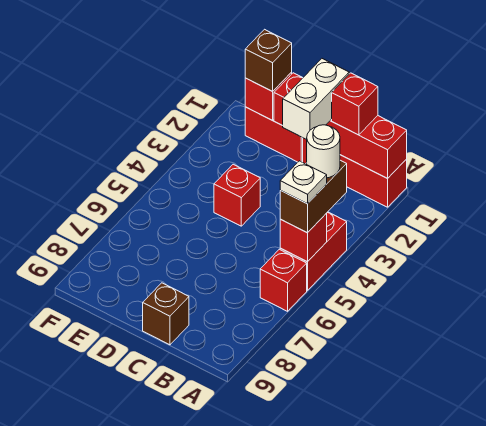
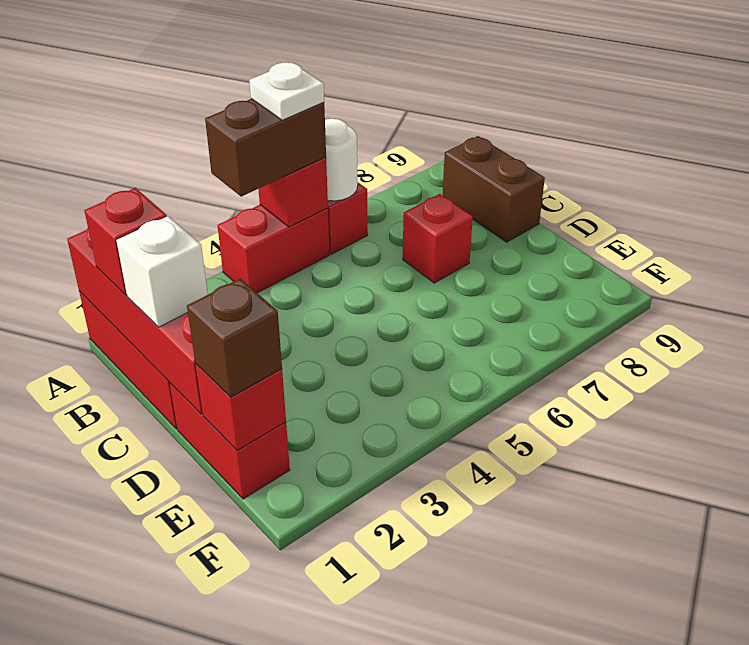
white 1x1 round brick [307,125,340,178] -> white 1x1 round brick moved to [325,119,358,201]
white 1x2 brick [282,59,349,140] -> white 1x1 brick [116,216,208,327]
brown 1x1 brick [143,283,189,345] -> brown 1x2 brick [443,136,545,242]
red 1x1 brick [214,164,260,226] -> red 1x1 brick moved to [403,194,473,283]

